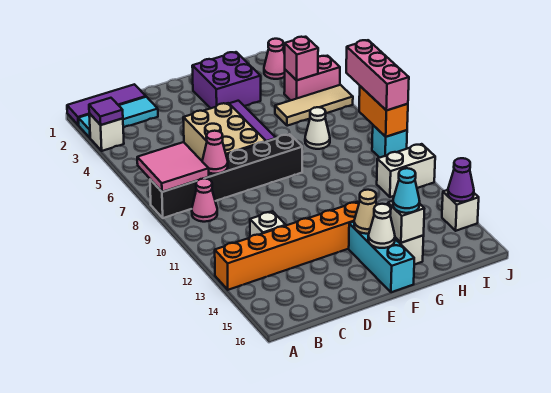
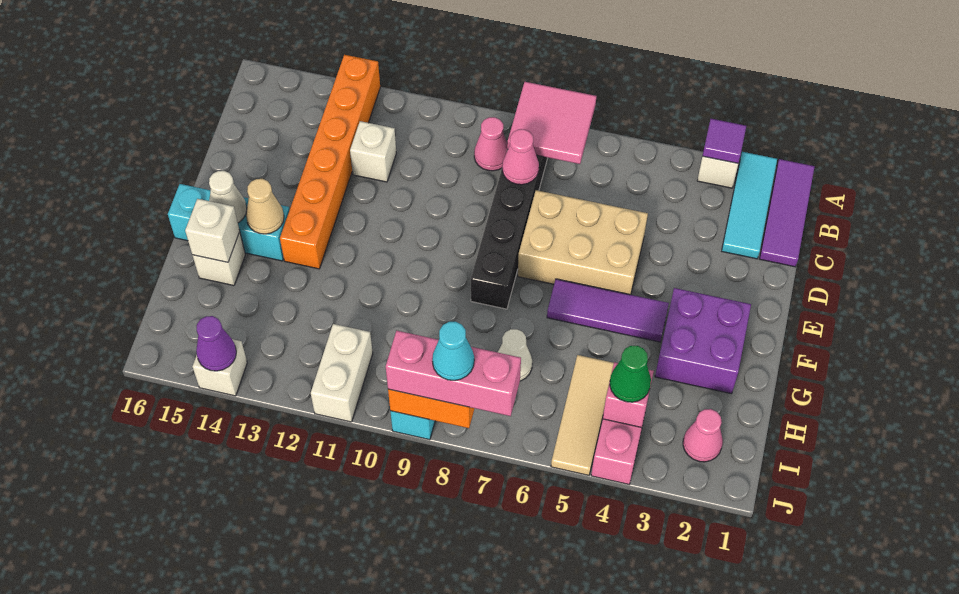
cyan 1x1 cone [393,168,420,213] -> cyan 1x1 cone moved to [432,322,474,380]
none -> green 1x1 cone [610,346,651,402]

